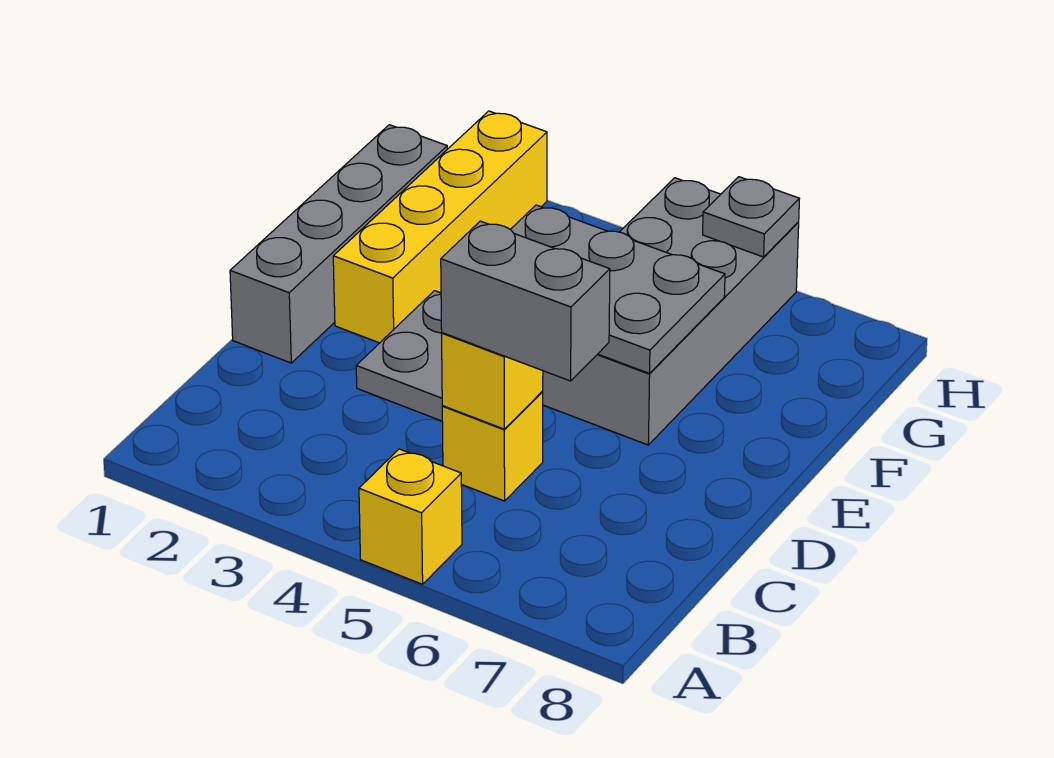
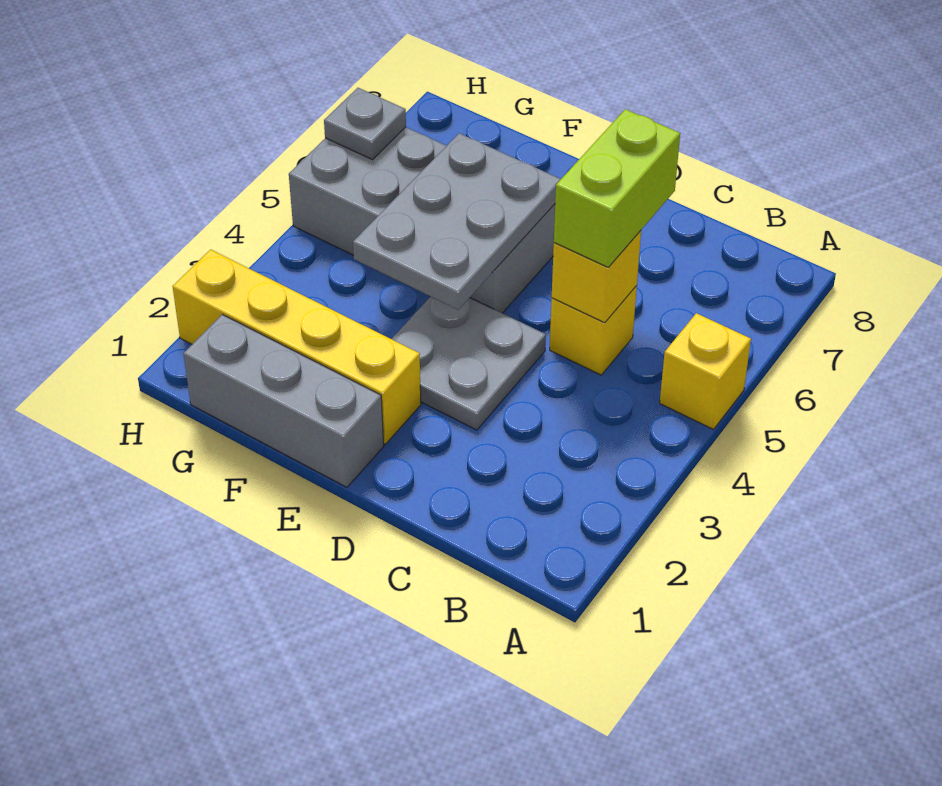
grey 1x2 brick [441,221,610,381] -> lime 1x2 brick [554,109,680,268]
grey 1x4 brick [230,125,447,363] -> grey 1x3 brick [183,314,384,487]

